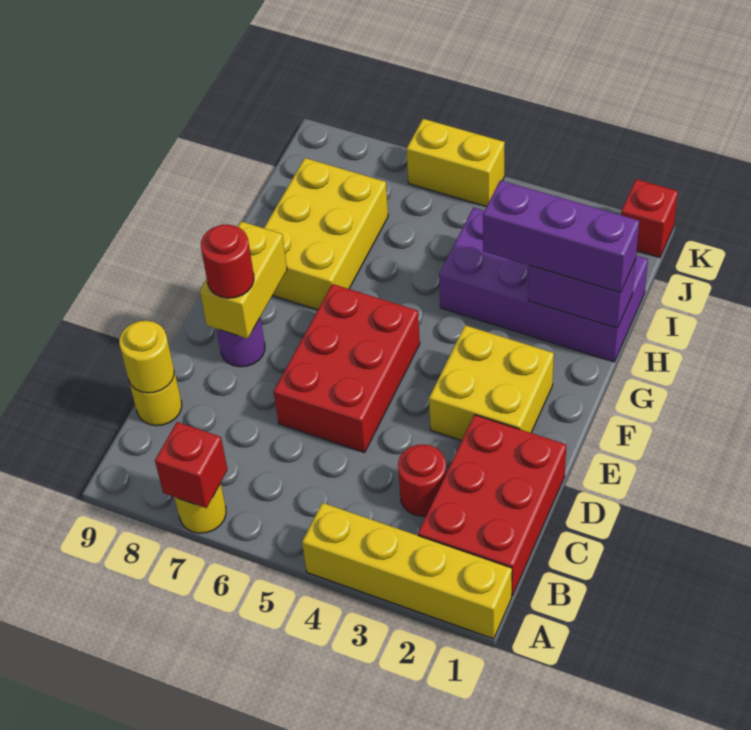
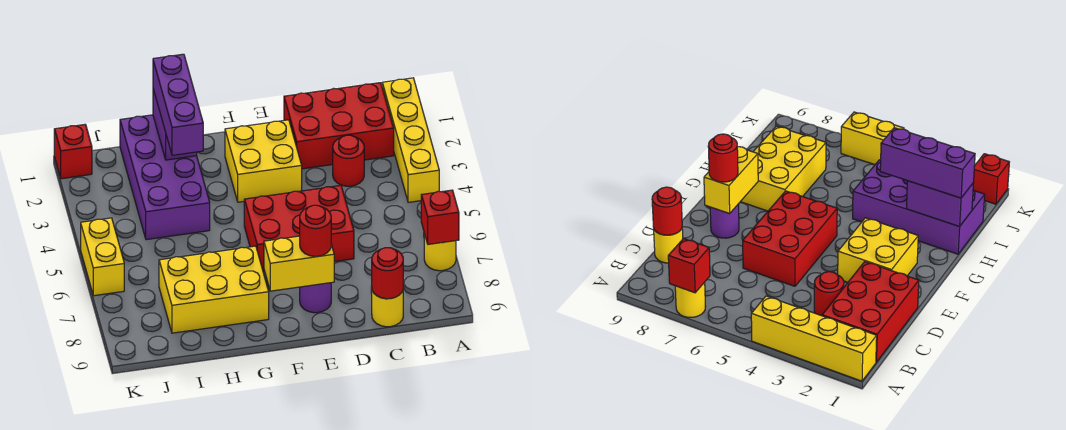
yellow 1x1 round brick [119,321,174,393] -> red 1x1 round brick [372,248,403,299]

